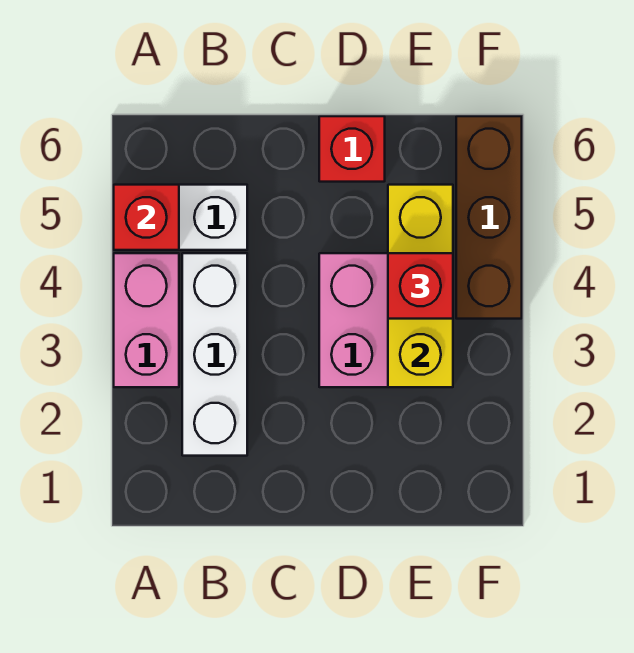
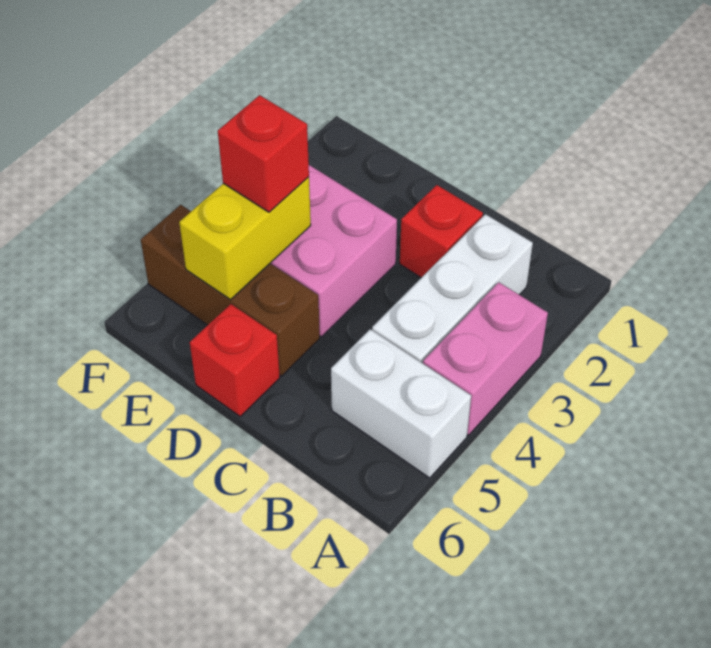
red 1x1 brick [114,185,179,250] -> red 1x1 brick moved to [400,185,483,278]
yellow 1x3 brick [388,185,453,387] -> yellow 1x2 brick [179,177,311,300]
brown 1x3 brick [456,116,522,319] -> brown 1x3 brick turned to [141,205,320,376]

